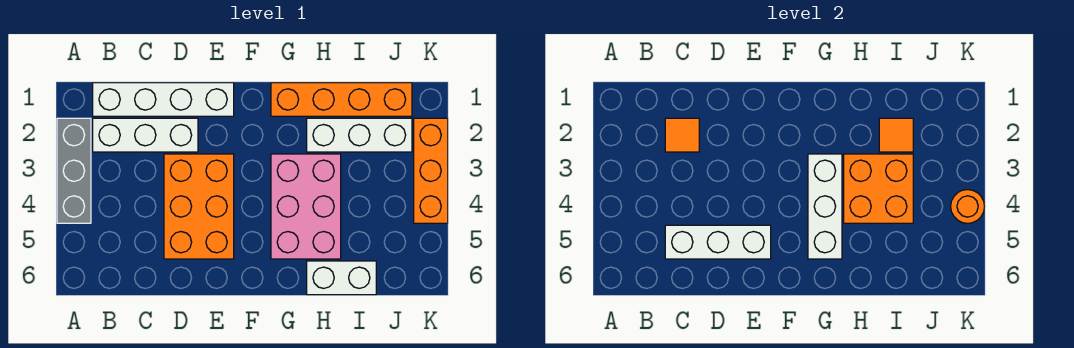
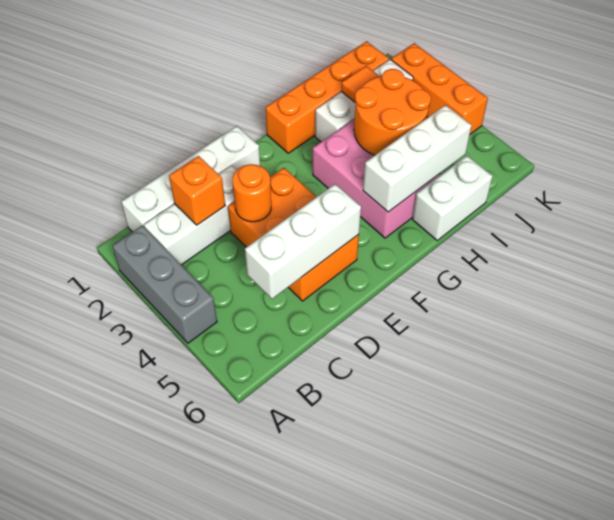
orange 1x1 tile [665,118,699,152] -> orange 1x1 brick [169,156,225,225]
white 1x3 brick [808,154,842,259] -> white 1x3 brick turned to [363,105,472,212]
orange 2x2 brick [844,154,913,223] -> orange 2x2 round brick [354,69,431,155]
orange 1x1 round brick [951,190,985,223] -> orange 1x1 round brick moved to [232,164,271,222]

